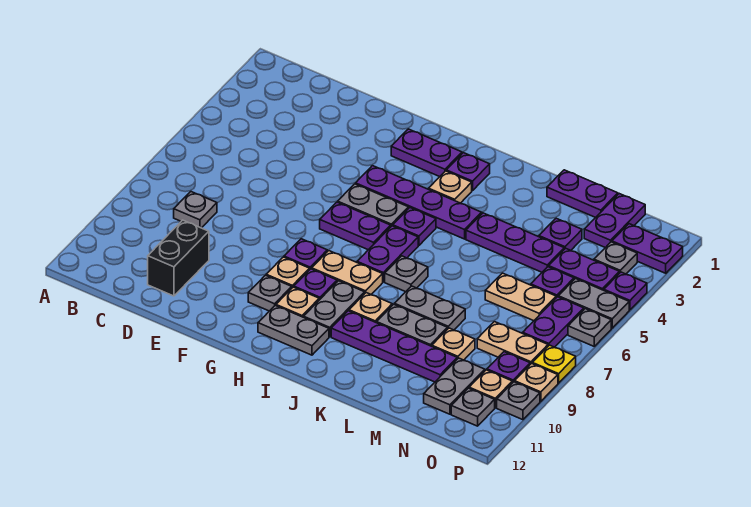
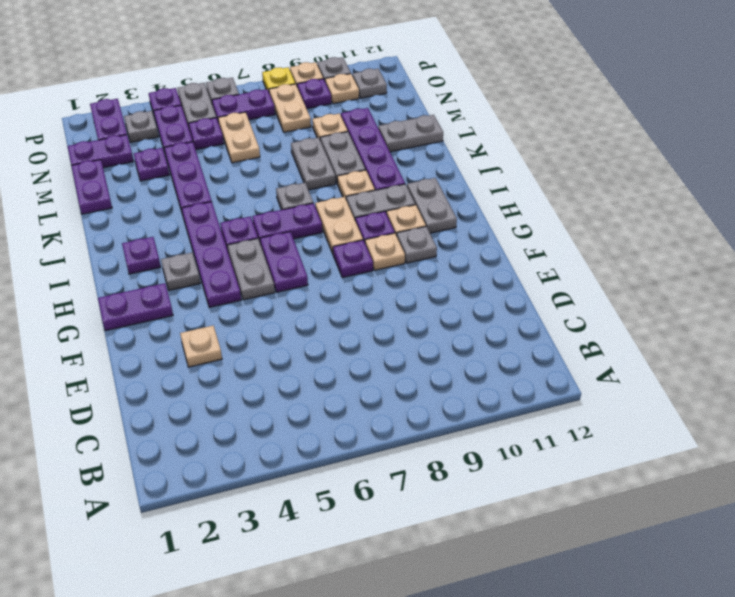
grey 1x1 plate [174,192,217,228] -> grey 1x1 plate moved to [161,252,200,290]
black 1x2 brick [148,220,209,296] -> none
purple 1x2 plate [391,129,462,177] -> purple 1x2 plate turned to [98,283,173,331]
tan 1x1 plate [429,171,472,203] -> tan 1x1 plate moved to [180,326,222,367]
grey 1x2 plate [424,358,485,414] -> grey 1x2 plate moved to [378,115,443,152]

